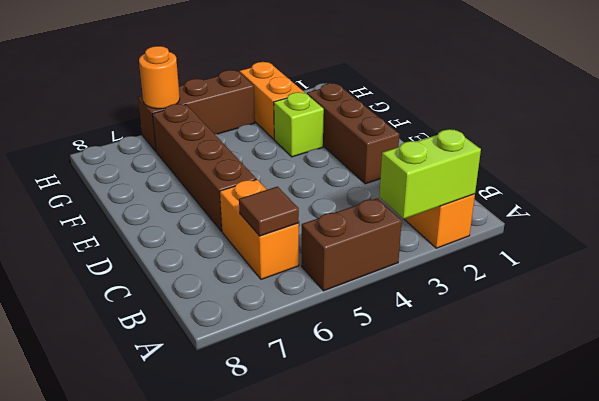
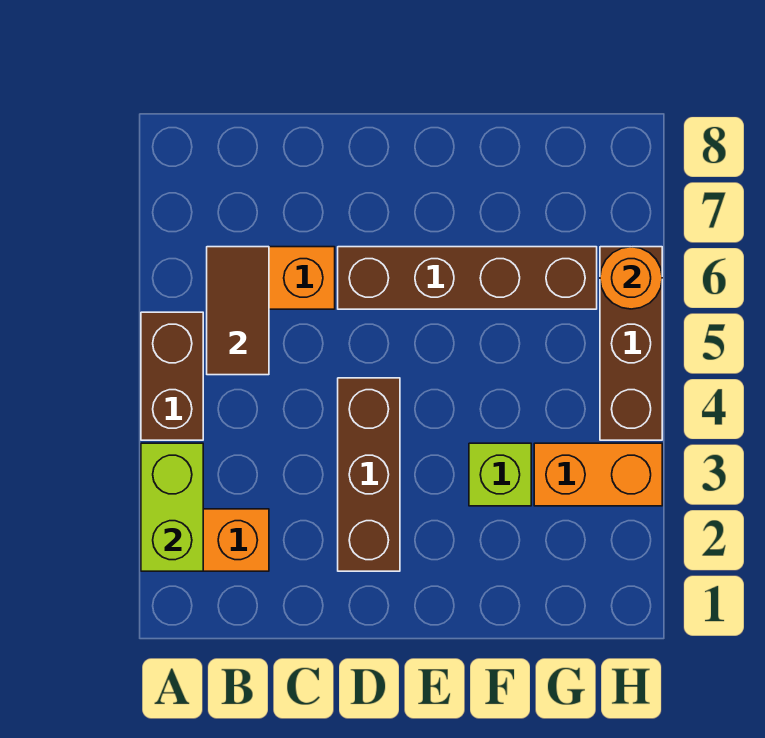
brown 1x1 tile [239,187,299,236] -> brown 1x2 tile [207,247,269,375]
brown 1x3 brick [307,83,399,184] -> brown 1x3 brick turned to [338,378,400,571]

